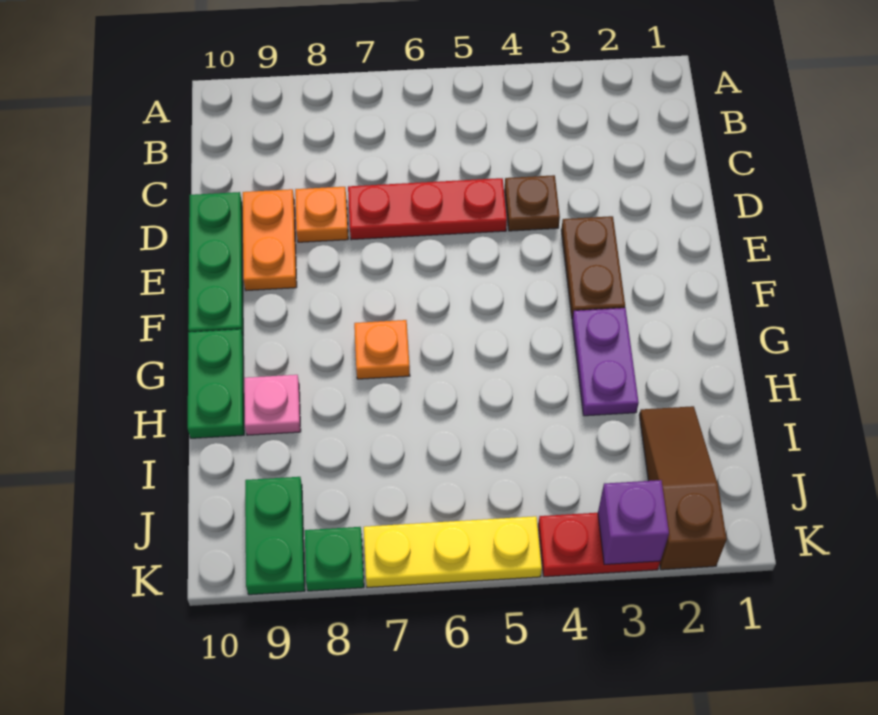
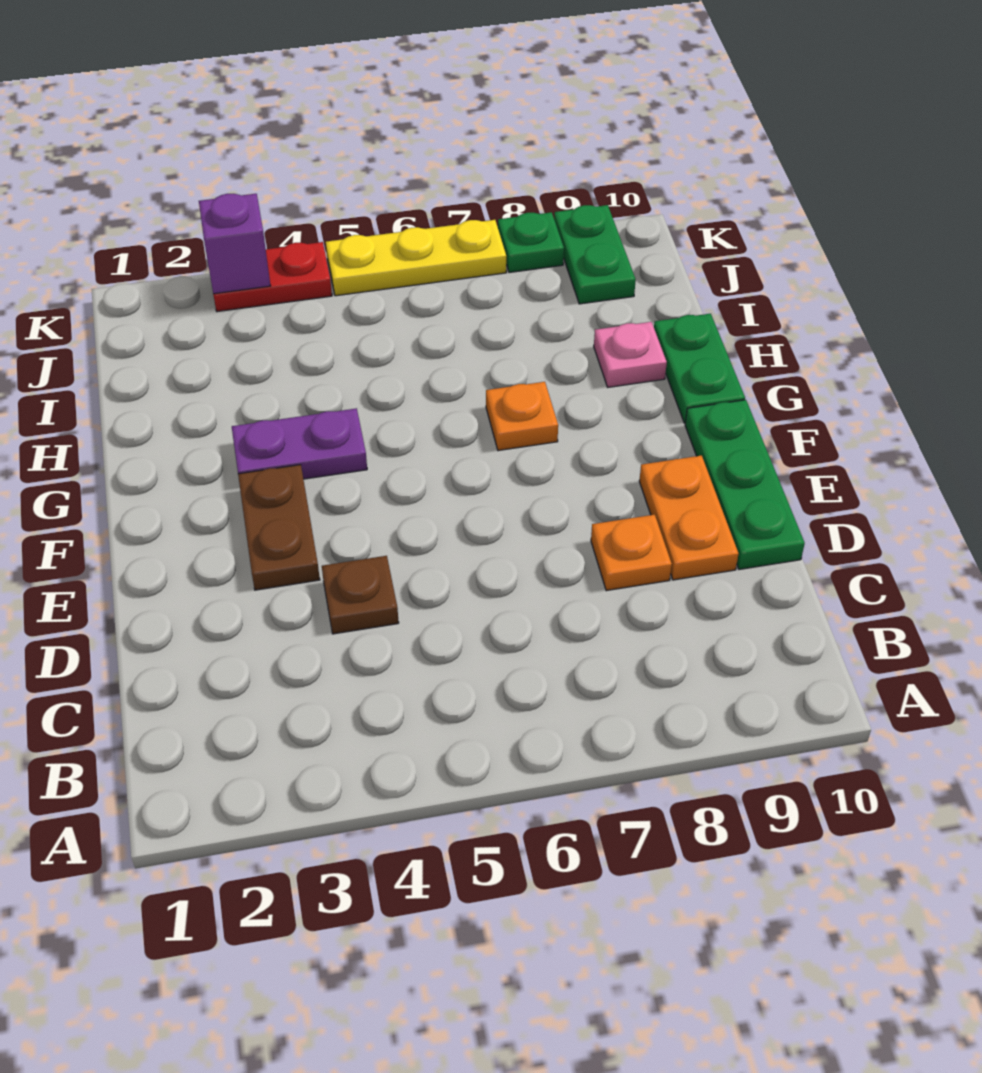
red 1x3 plate [348,178,507,240] -> none
purple 1x2 plate [572,308,639,416] -> purple 1x2 plate turned to [232,408,367,479]
brown 1x3 slope [639,406,727,570] -> none

